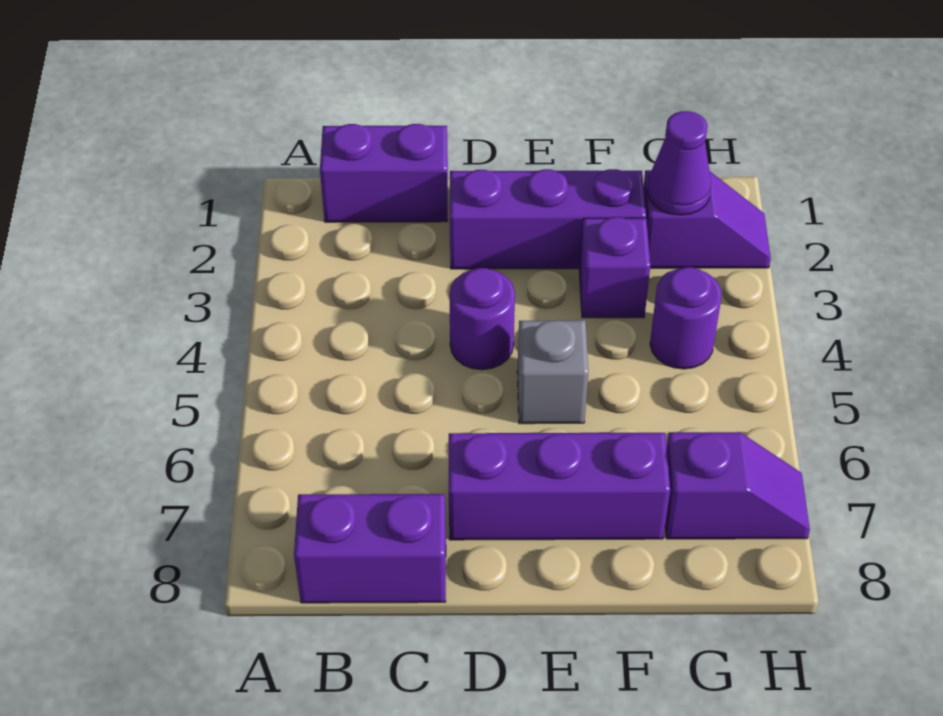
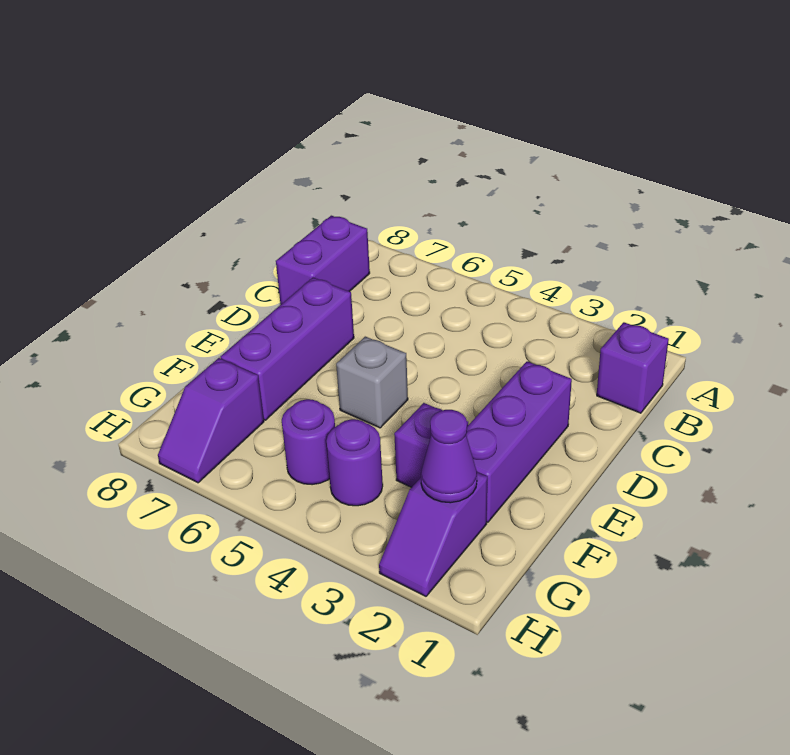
purple 1x2 brick [320,124,448,222] -> purple 1x1 brick [597,322,669,413]
purple 1x1 round brick [449,268,515,370] -> purple 1x1 round brick moved to [282,399,335,485]

